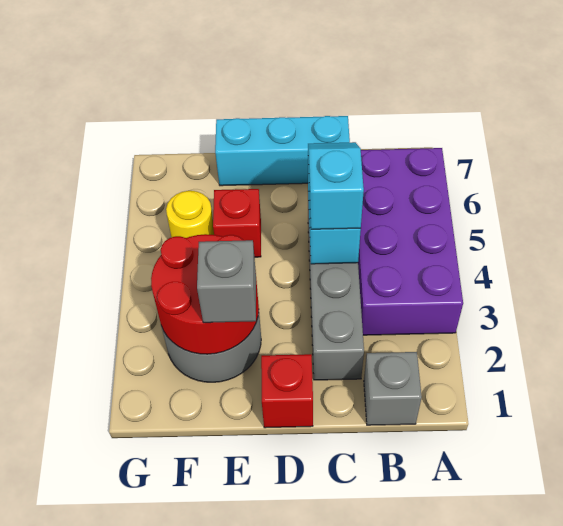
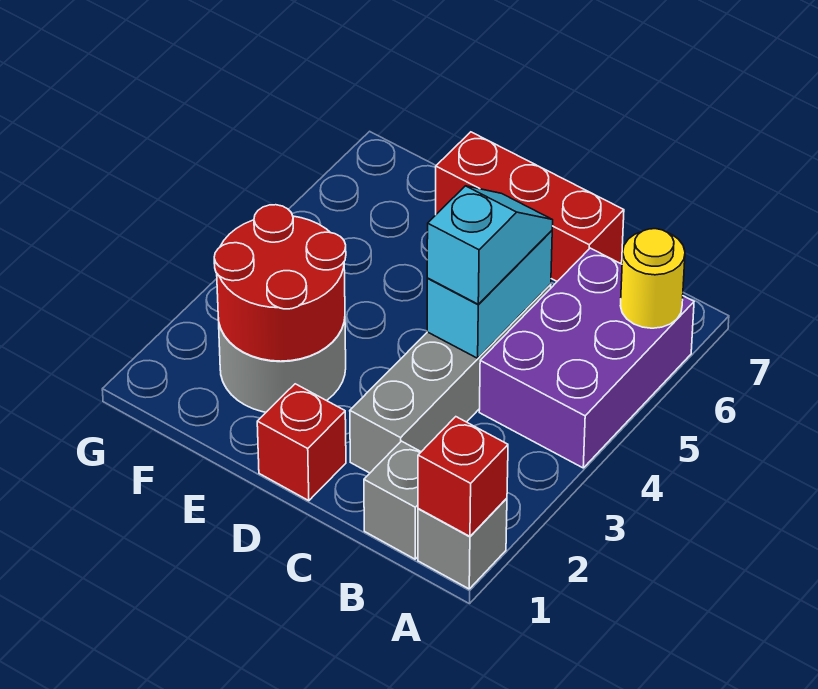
purple 2x4 brick [358,148,463,335] -> purple 2x3 brick [479,248,694,468]
cyan 1x3 brick [215,116,350,186] -> red 1x3 brick [436,132,624,281]
grey 1x1 brick [197,240,256,323] -> grey 1x1 brick moved to [418,498,507,589]
red 1x1 brick [213,189,261,257] -> red 1x1 brick moved to [418,417,508,536]
yellow 1x1 round brick [166,191,214,238] -> yellow 1x1 round brick moved to [620,229,685,328]

